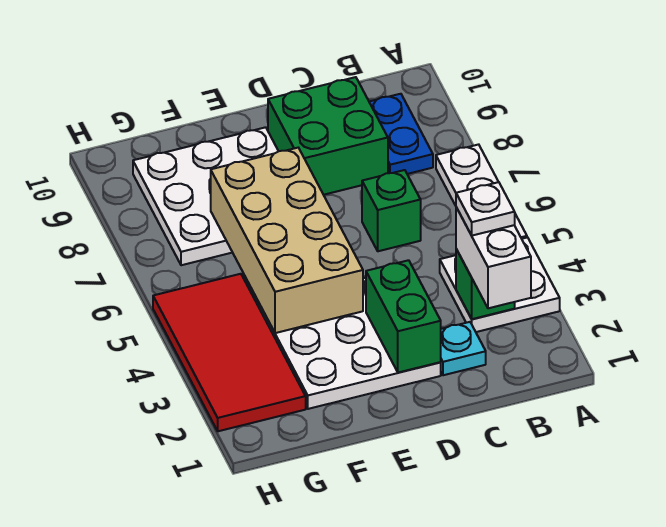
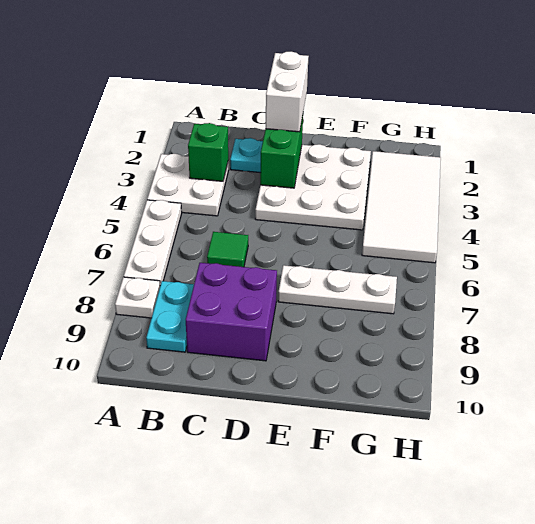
white 1x2 brick [456,207,531,308] -> white 1x2 brick moved to [266,52,309,132]
white 1x1 plate [456,182,515,236] -> white 1x1 plate moved to [115,277,160,318]
blue 1x2 plate [369,94,433,174] -> cyan 1x2 plate [146,281,194,352]
green 1x1 brick [362,170,421,251] -> green 1x1 tile [207,232,248,267]
green 2x2 brick [268,77,388,195] -> purple 2x2 brick [186,263,277,361]
tan 2x4 brick [211,148,363,333] -> none
white 3x3 plate [133,127,278,265] -> white 1x3 plate [278,265,397,314]
red 2x4 tile [153,274,306,431] -> white 2x4 tile [362,151,441,263]

